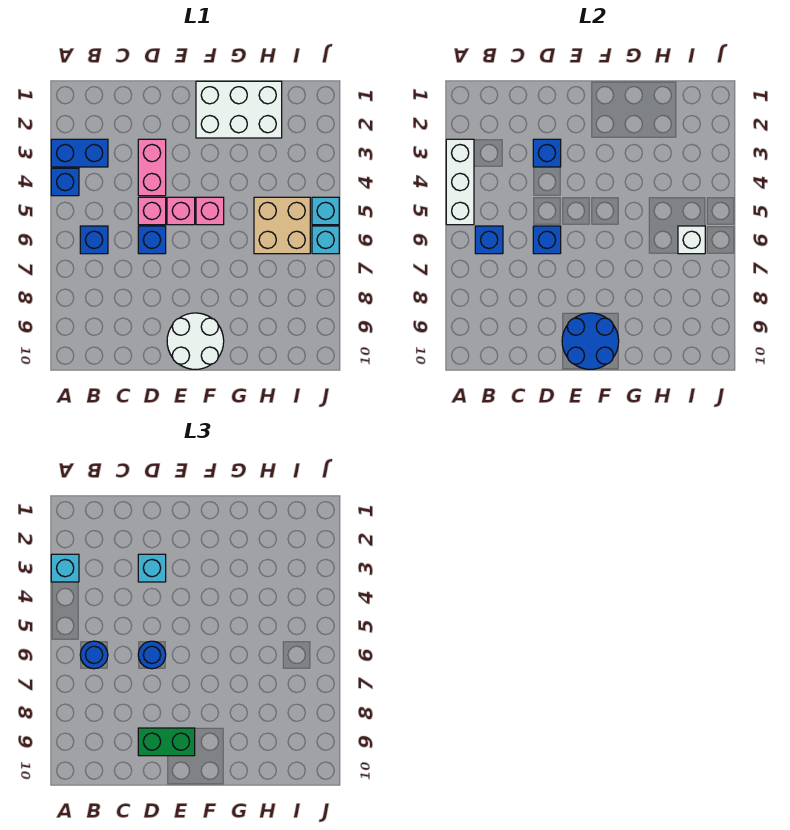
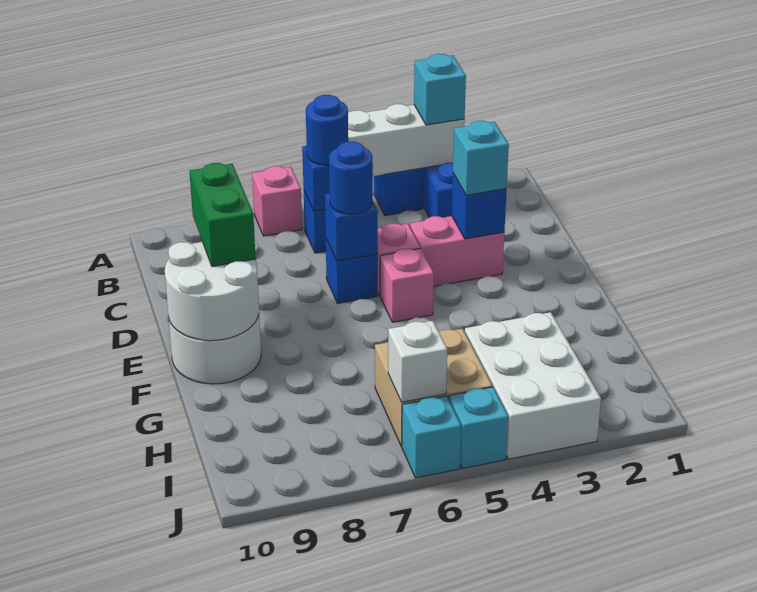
blue 2x2 round brick [562,313,619,369] -> white 2x2 round brick [165,242,259,341]
white 2x3 brick [196,81,282,138] -> white 2x3 brick moved to [465,312,601,459]
pink 1x1 brick [196,197,224,225] -> pink 1x1 brick moved to [252,166,302,236]

